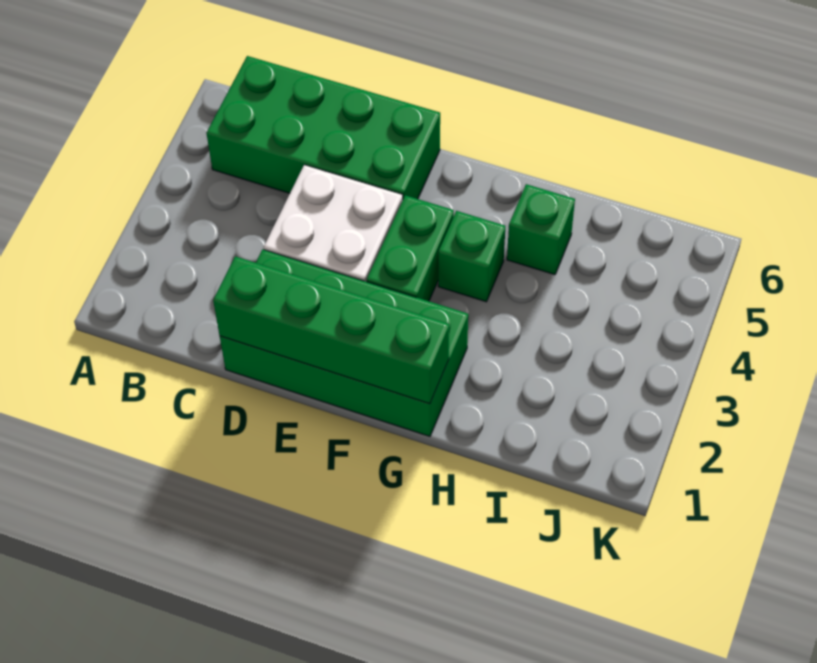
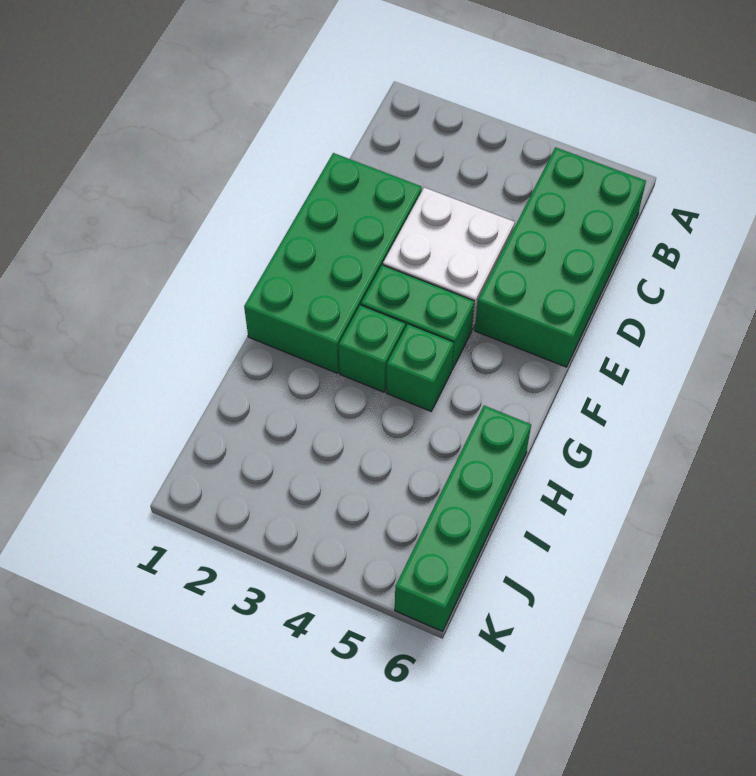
green 1x4 brick [213,256,449,404] -> green 1x4 brick moved to [395,406,531,631]
green 1x1 brick [507,184,575,275] -> green 1x1 brick moved to [339,305,405,392]

